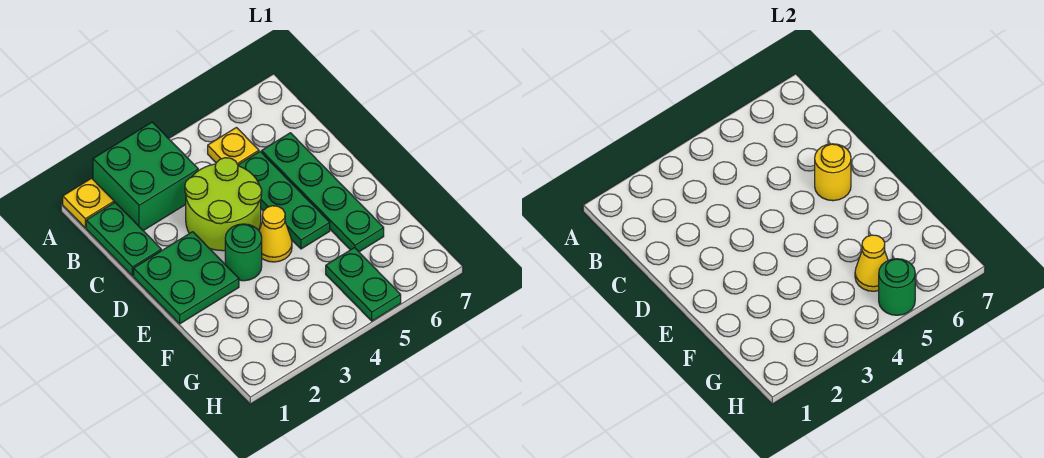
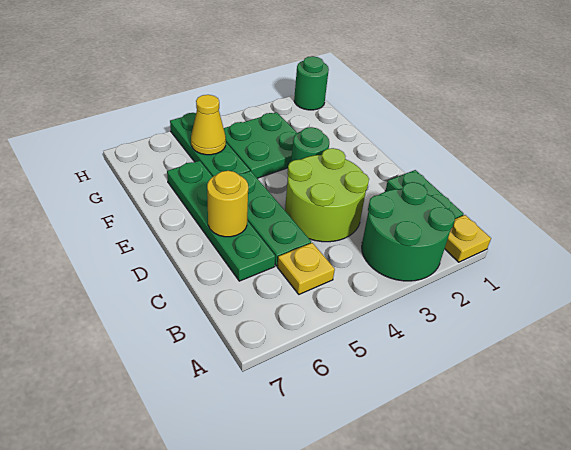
green 2x2 brick [93,122,198,231] -> green 2x2 round brick [362,182,455,281]
green 2x2 plate [134,232,239,324] -> green 2x2 plate moved to [224,112,297,178]
yellow 1x1 cone [259,206,292,262] -> none
green 1x2 plate [326,248,401,321] -> green 1x3 plate [170,113,250,176]
green 1x1 round brick [879,259,915,315] -> green 1x1 round brick moved to [294,56,329,110]

